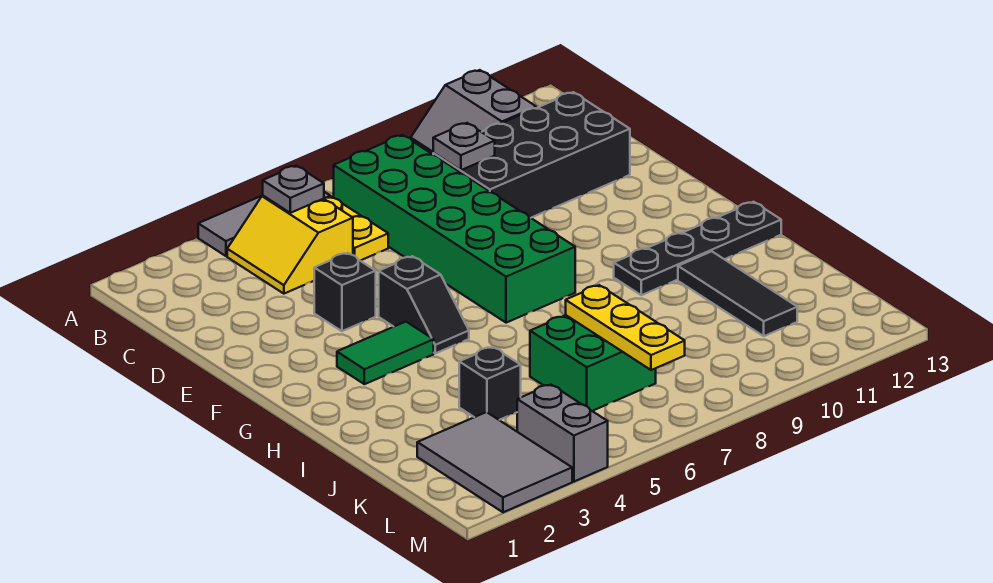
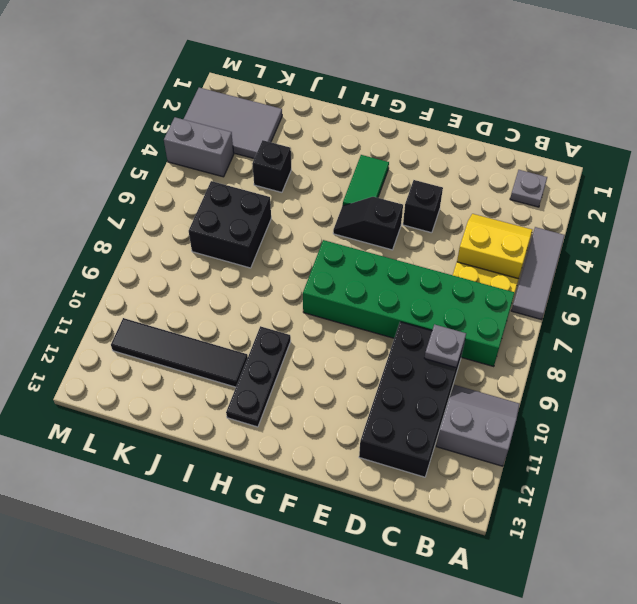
grey 1x1 plate [263,166,324,213] -> grey 1x1 plate moved to [510,170,547,207]
black 1x4 plate [614,202,781,295] -> black 1x3 plate [226,326,291,427]
black 1x3 tile [678,251,797,336] -> black 1x4 tile [111,318,248,387]
green 2x2 brick [530,315,656,411] -> black 2x2 brick [189,181,271,268]
yellow 1x3 plate [566,285,685,370] -> none

